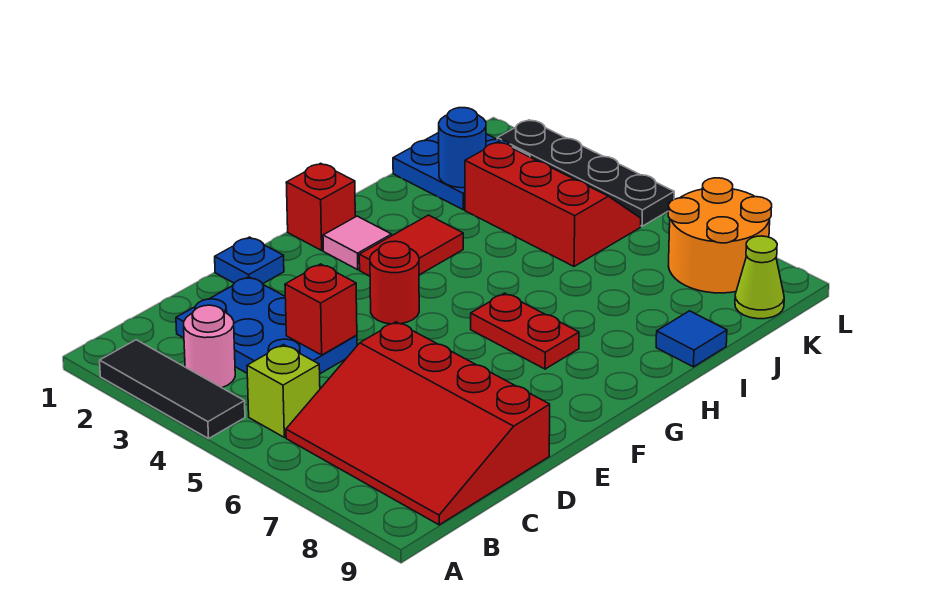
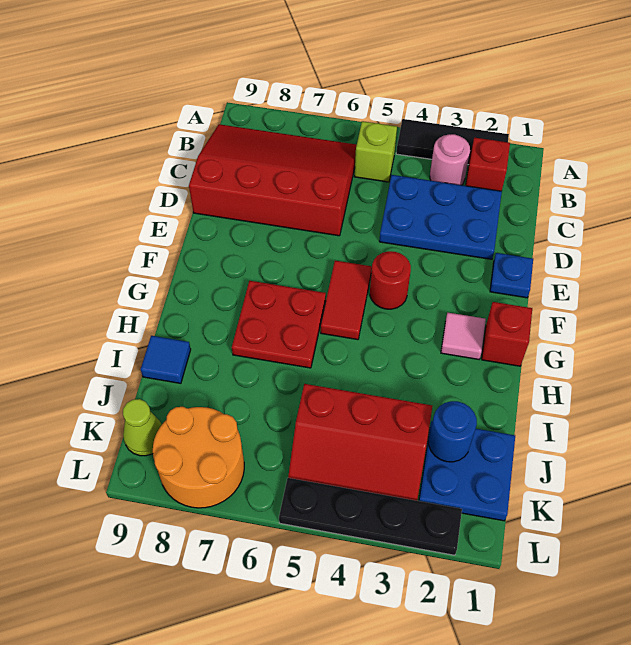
red 1x1 brick [285,264,357,355] -> red 1x1 brick moved to [466,138,510,191]
red 1x2 tile [359,215,463,276] -> red 1x2 tile moved to [321,261,372,340]
red 1x2 plate [471,293,579,369] -> red 2x2 plate [232,281,326,368]

